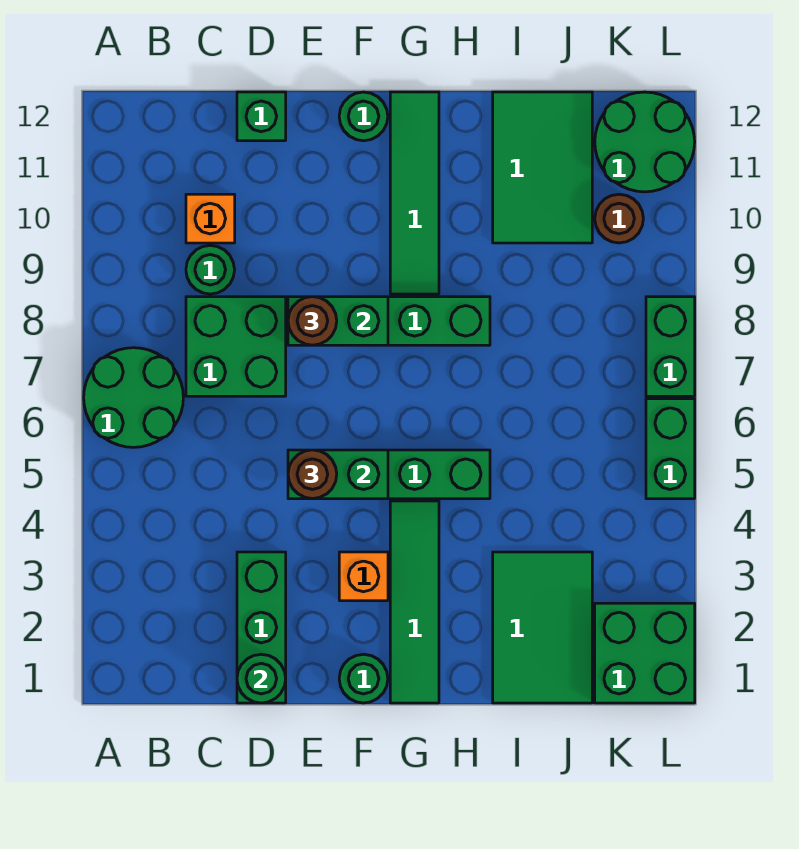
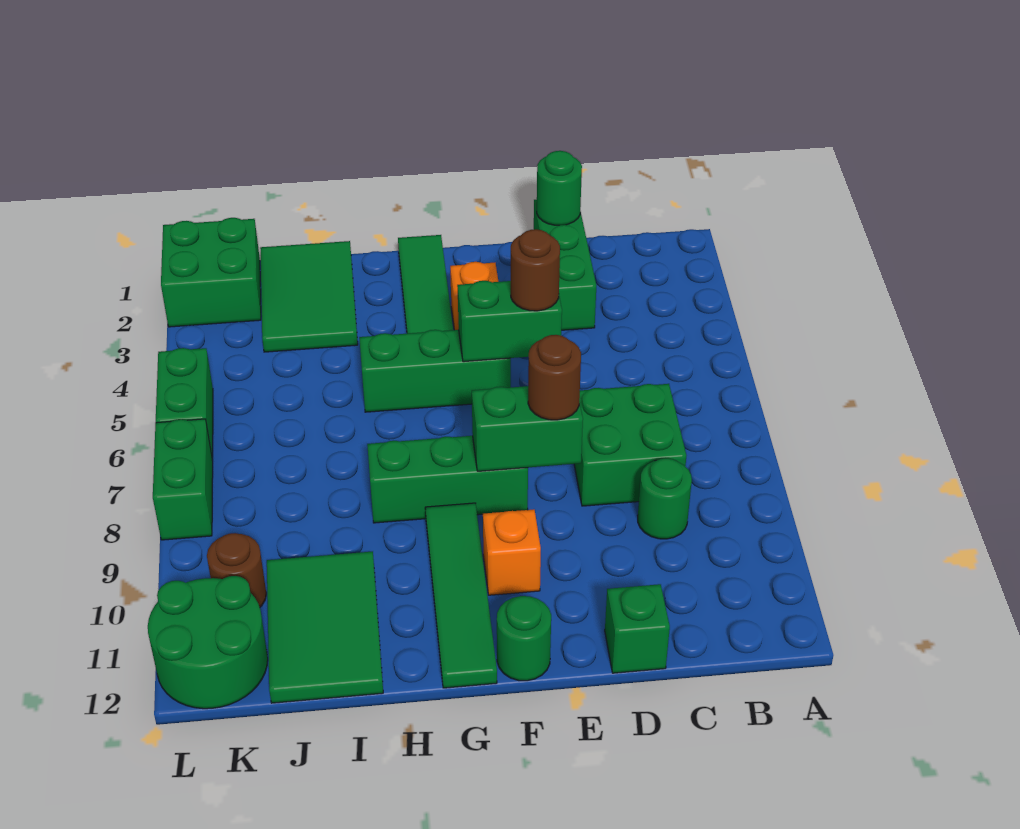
green 2x2 round brick [84,348,183,447] -> none
orange 1x1 brick [186,194,235,243] -> orange 1x1 brick moved to [483,509,541,595]
green 1x1 round brick [339,654,388,703] -> none

